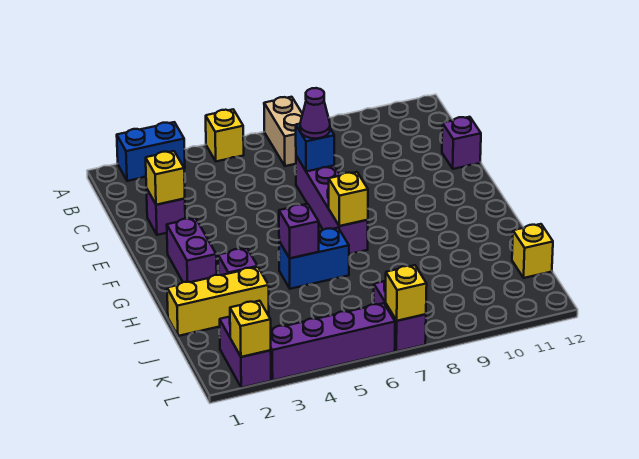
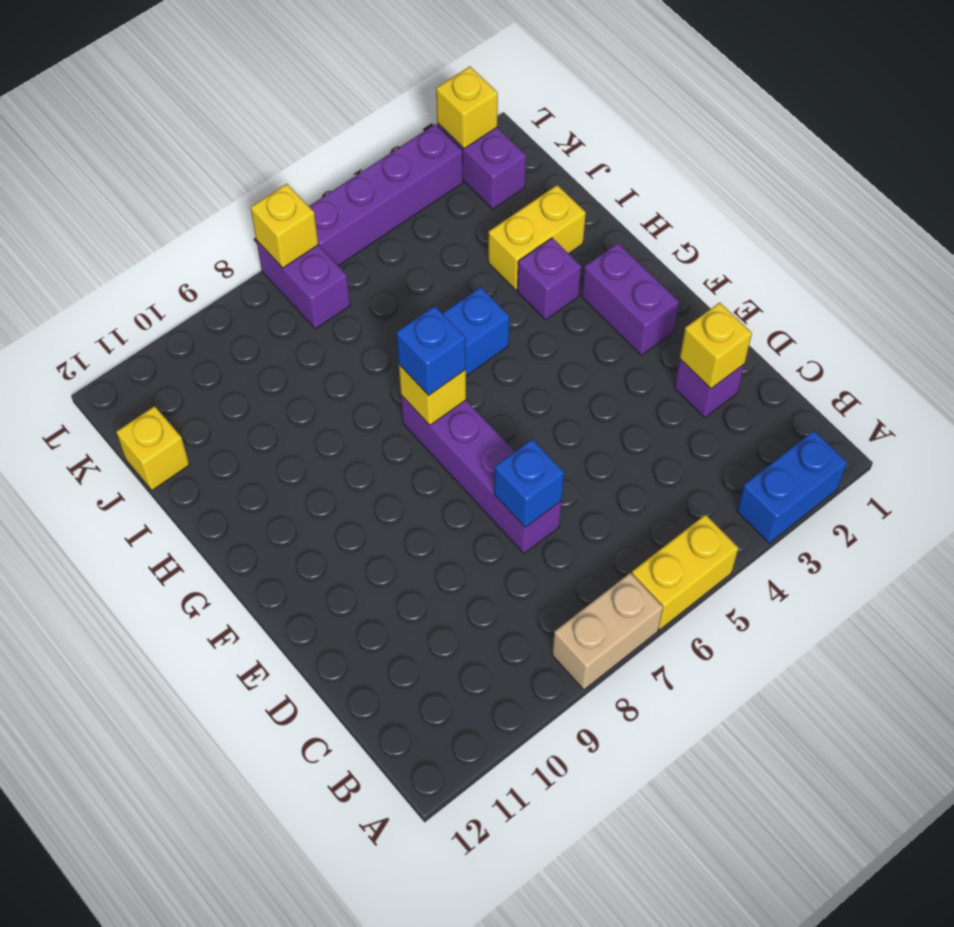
yellow 1x1 brick [206,110,244,161] -> yellow 1x2 brick [631,515,738,630]
tan 1x2 brick [264,97,302,166] -> tan 1x2 brick turned to [552,573,663,690]
purple 1x1 cone [300,88,330,139] -> none
purple 1x1 brick [442,117,481,169] -> none
none -> blue 1x1 brick [396,306,466,396]
purple 1x1 brick [279,204,319,258] -> none
yellow 1x3 brick [167,267,269,336] -> yellow 1x2 brick [488,185,586,290]

